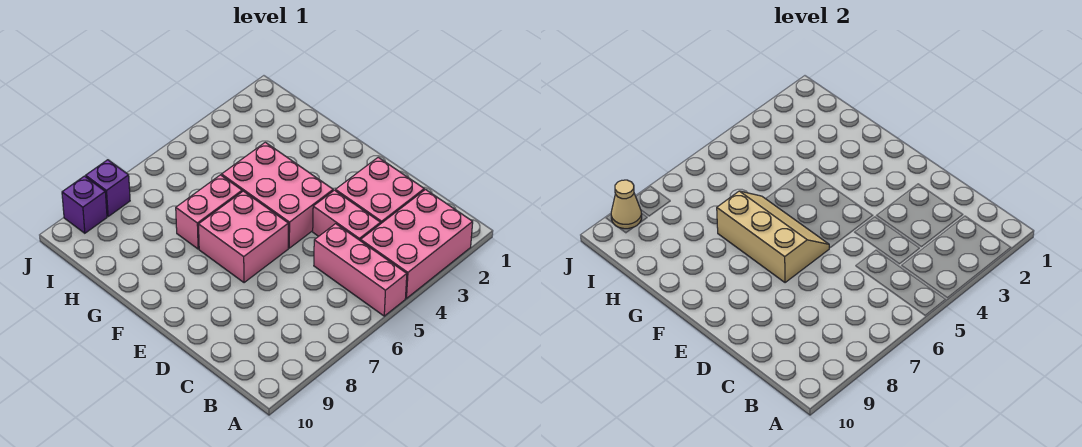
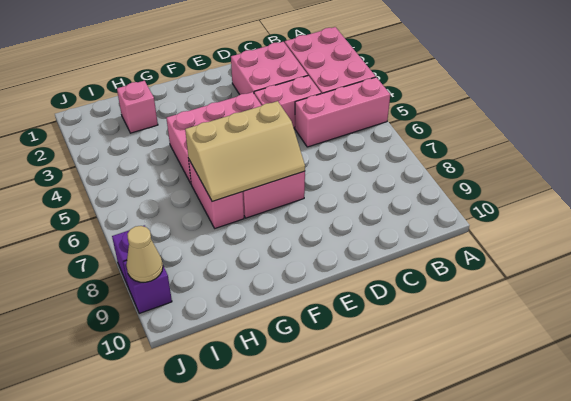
tan 2x3 slope [717,191,829,283] -> tan 2x3 slope turned to [185,101,305,202]
none -> pink 1x1 brick [117,81,158,133]

